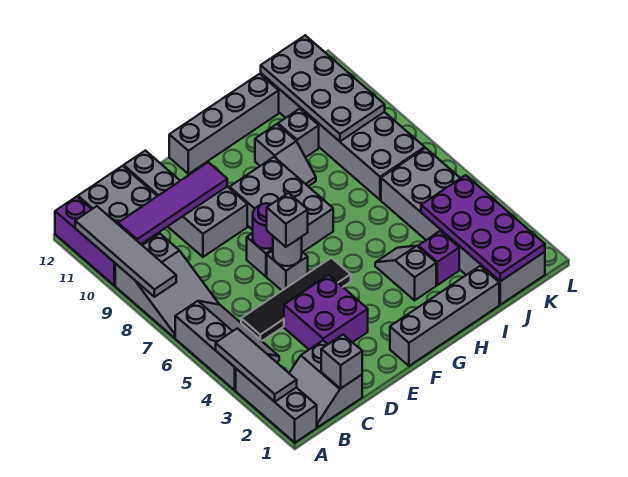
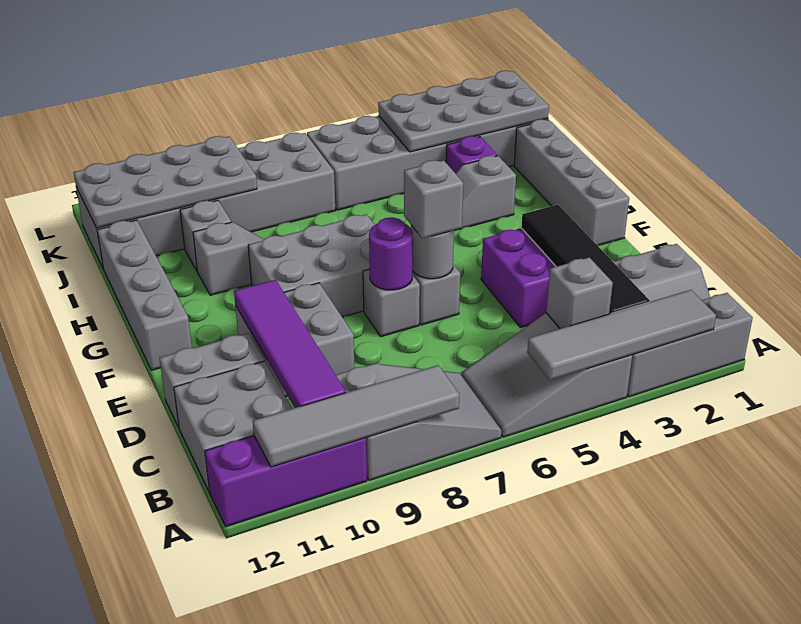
grey 1x3 tile [216,328,297,402] -> grey 1x4 tile [527,290,716,380]
grey 2x3 slope [175,301,279,390] -> grey 2x3 slope turned to [461,313,632,437]
grey 1x1 brick [321,335,362,389] -> grey 1x1 brick moved to [546,257,613,329]
black 1x4 tile [241,258,351,341] -> black 1x4 tile moved to [521,205,650,314]
purple 2x4 plate [421,175,545,281] -> grey 2x4 plate [378,71,549,152]

